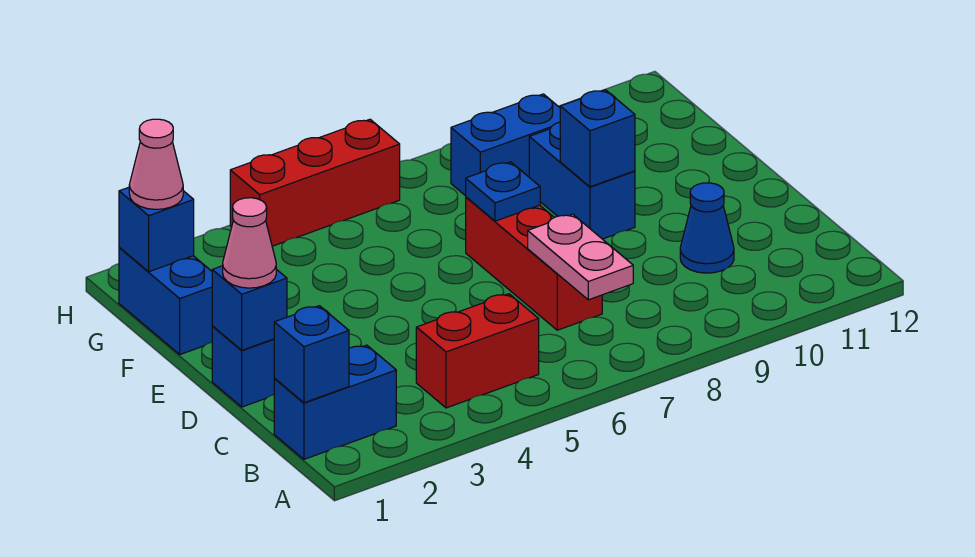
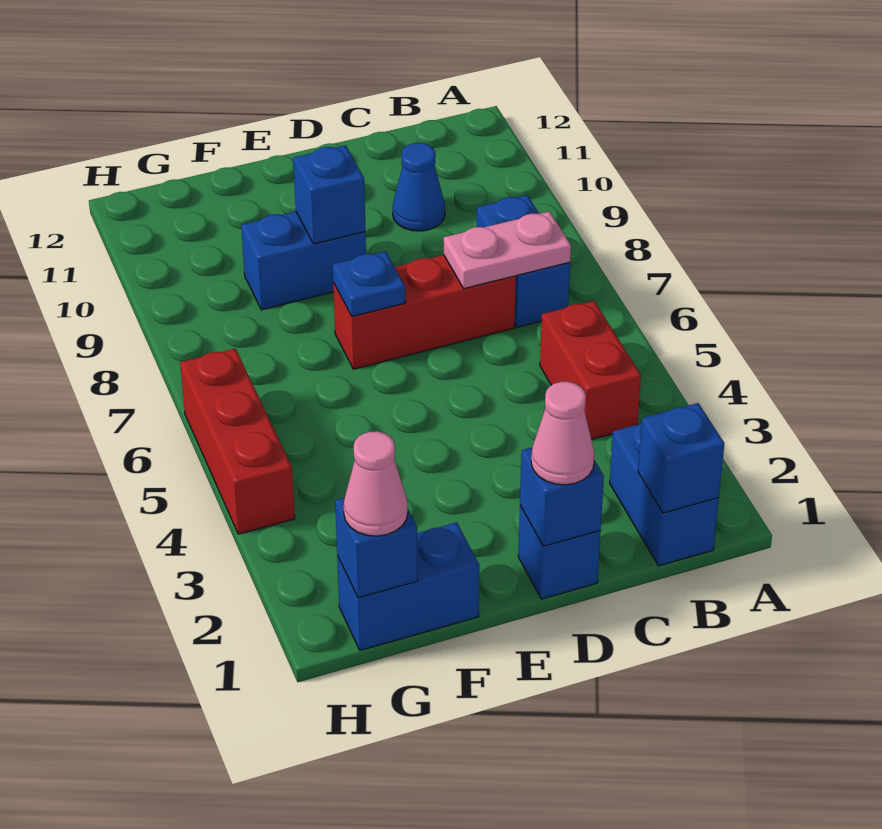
blue 1x2 brick [451,94,560,196] -> blue 1x2 brick moved to [477,195,570,327]

